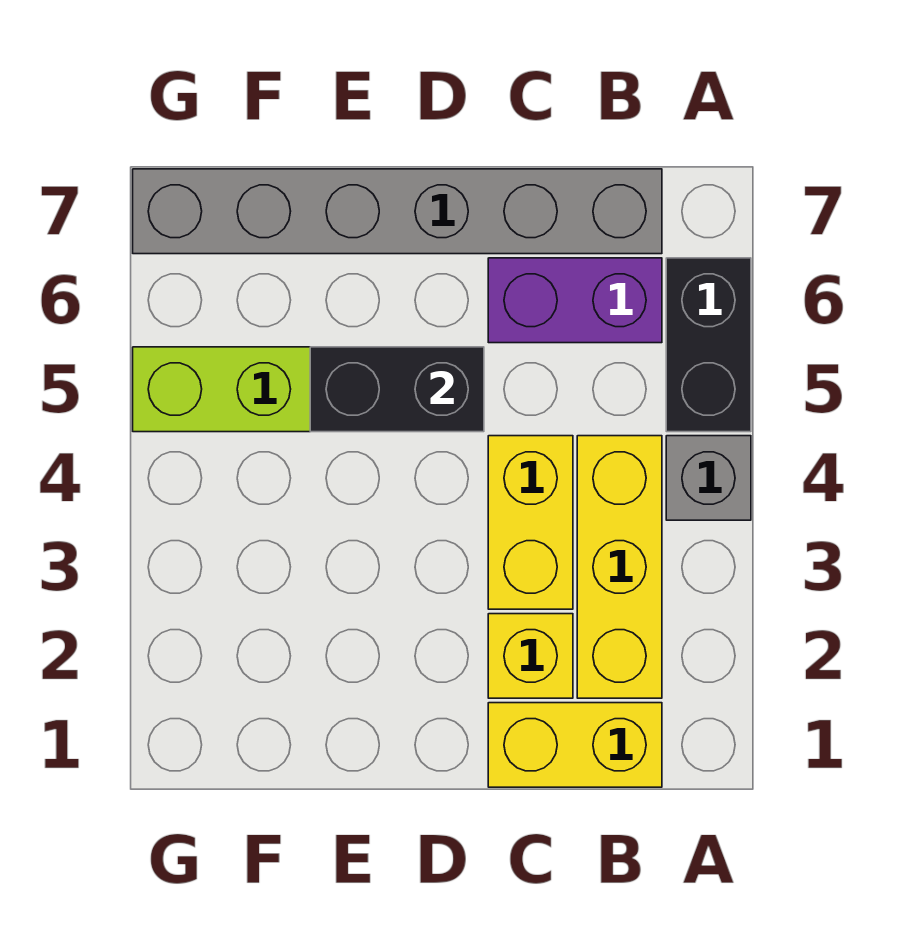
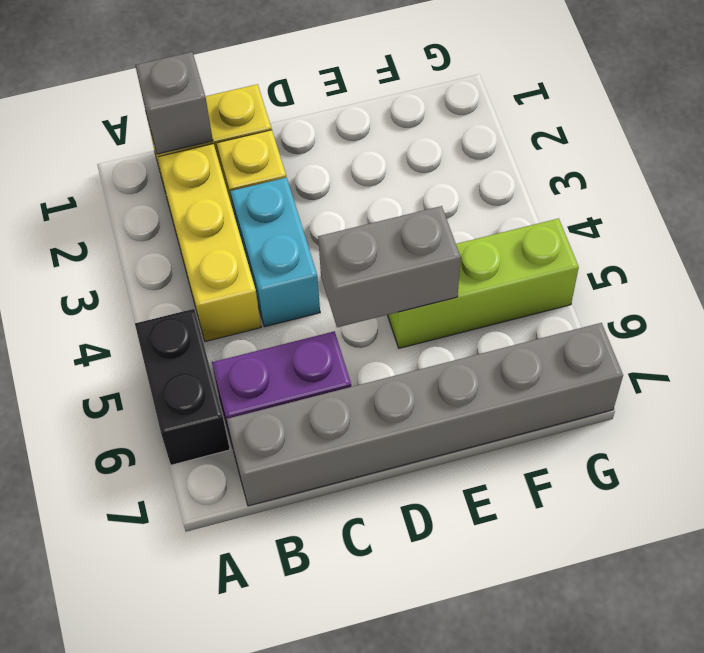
grey 1x1 brick [666,436,751,520] -> grey 1x1 brick moved to [135,52,213,154]
yellow 1x2 brick [488,436,573,609] -> cyan 1x2 brick [230,177,320,327]
black 1x2 brick [310,347,484,432] -> grey 1x2 brick [318,206,461,327]

